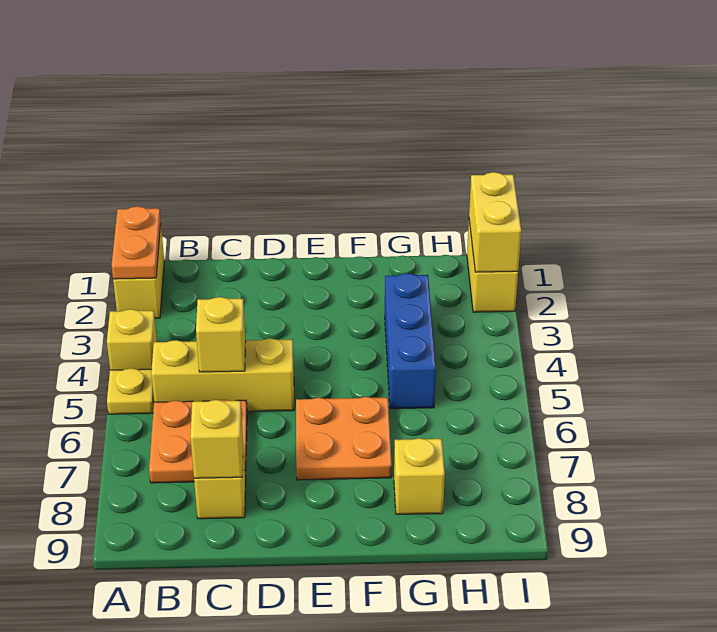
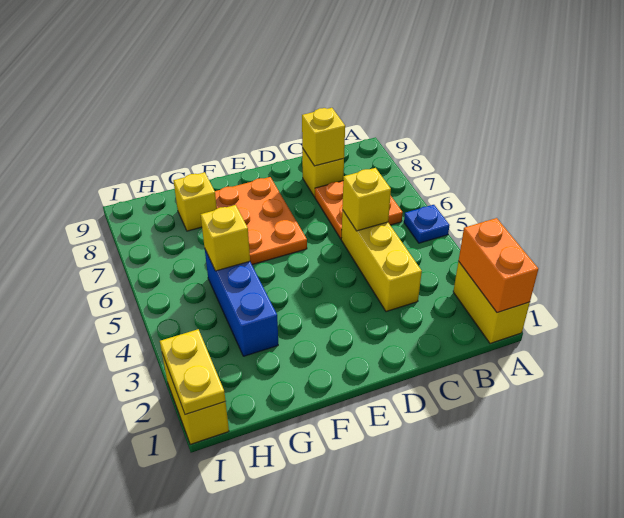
orange 1x2 plate [112,206,161,279] -> orange 1x2 brick [459,218,538,313]
yellow 1x1 brick [107,309,157,370] -> yellow 1x1 brick moved to [201,205,250,271]
yellow 1x1 plate [107,368,154,414] -> blue 1x1 plate [404,205,450,243]
yellow 1x3 brick [151,338,294,412] -> yellow 1x3 brick turned to [341,210,422,312]
orange 2x2 plate [296,397,392,480] -> orange 2x3 plate [215,177,307,265]
yellow 1x2 brick [469,172,521,272] -> yellow 1x2 plate [160,329,225,415]

